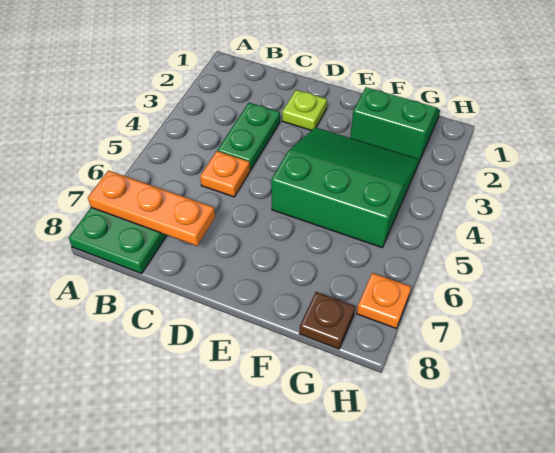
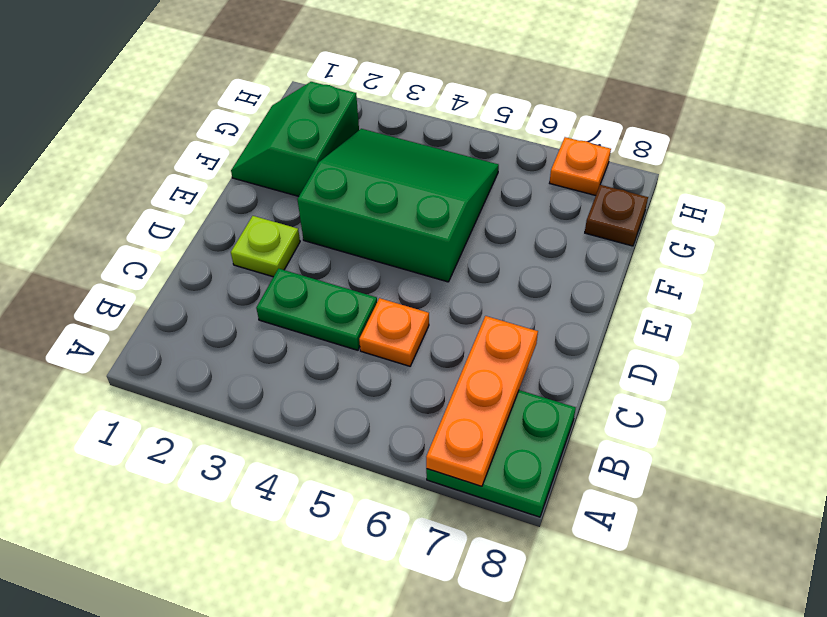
green 3x3 slope [271,127,419,248] -> green 3x3 slope turned to [297,129,499,282]

